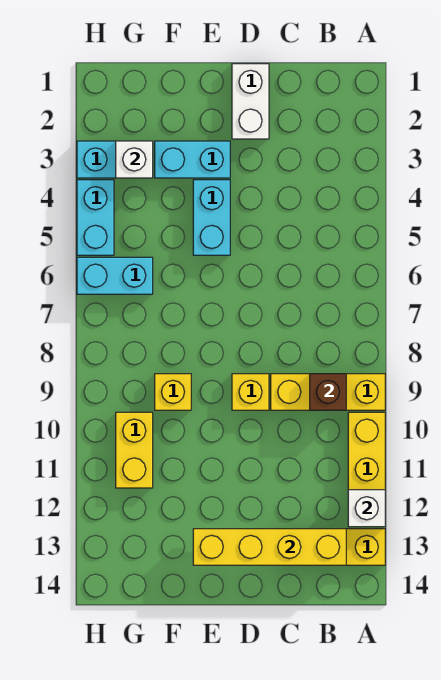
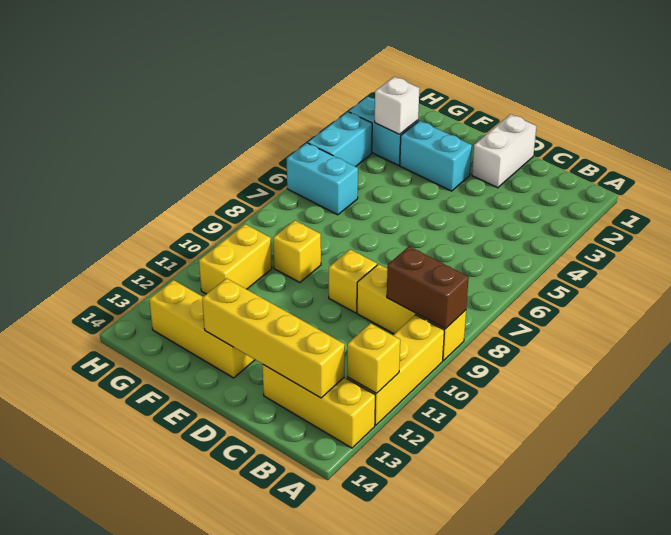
white 1x1 brick [348,490,385,527] -> yellow 1x1 brick [347,323,400,393]
brown 1x1 brick [310,374,346,410] -> brown 1x2 brick [387,246,469,329]
cyan 1x2 brick [193,180,230,255] -> none
none -> yellow 1x3 brick [149,280,255,378]

